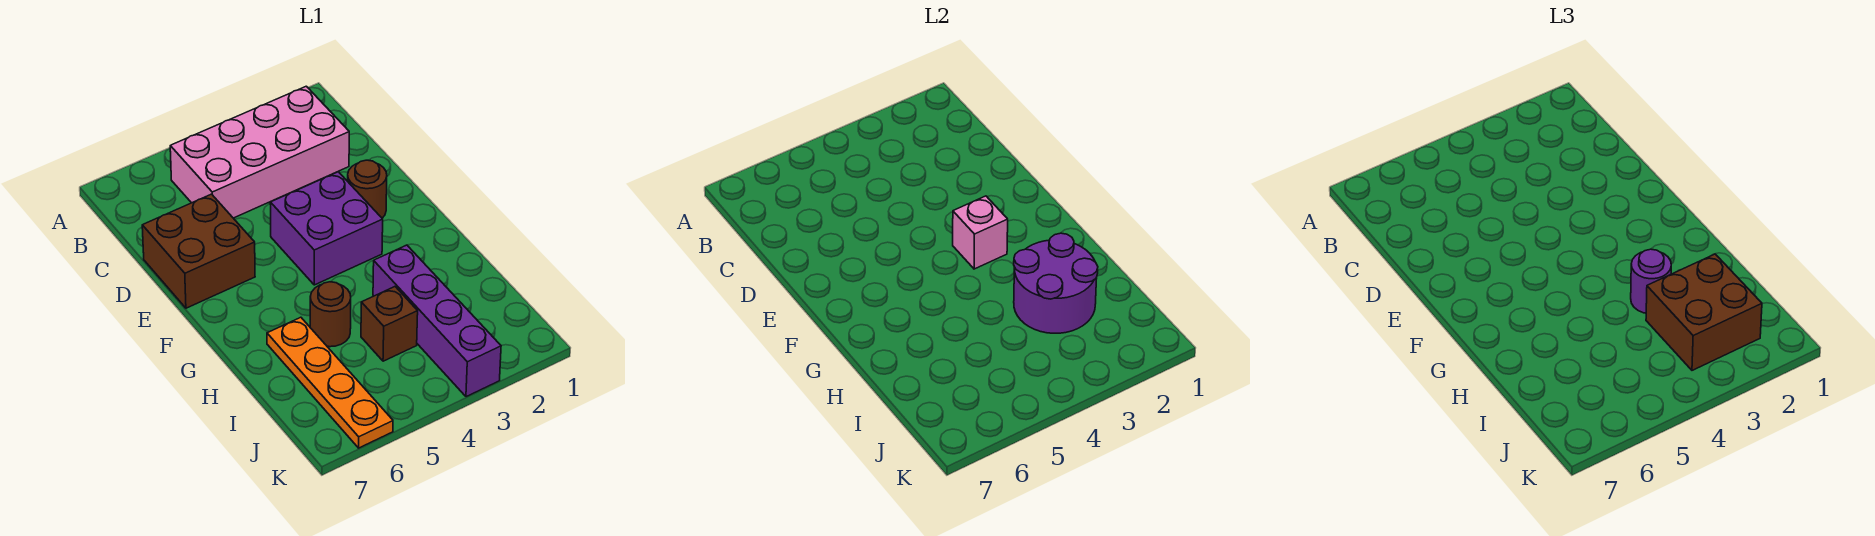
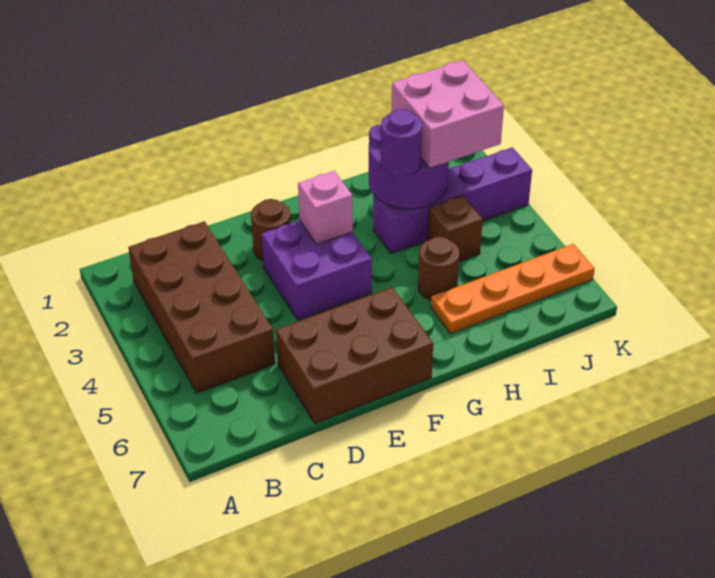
pink 2x4 brick [170,86,349,218] -> brown 2x4 brick [128,221,275,393]
brown 2x2 brick [142,194,255,308] -> brown 2x3 brick [276,287,433,423]
brown 2x2 brick [1646,254,1762,370] -> pink 2x2 brick [392,60,504,168]

